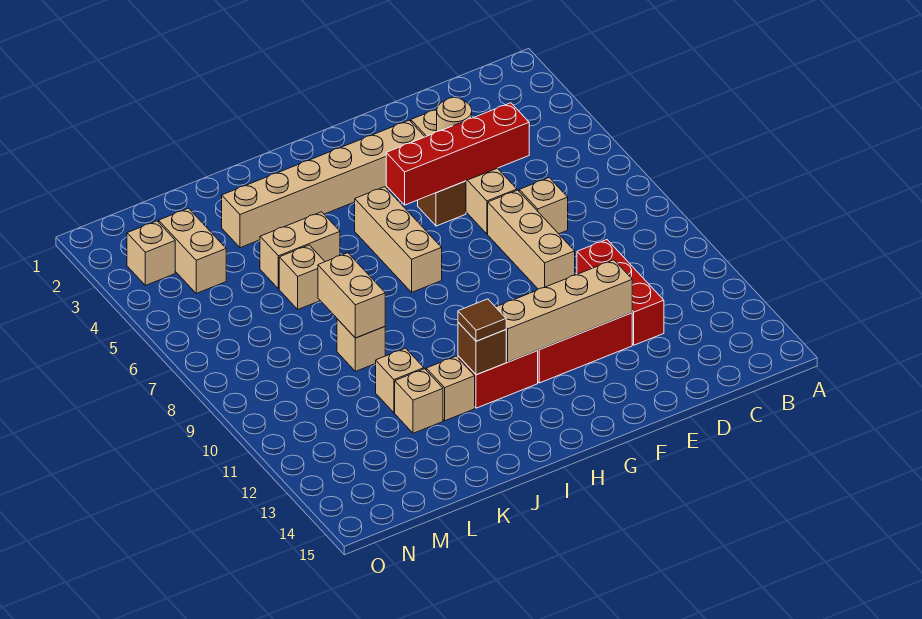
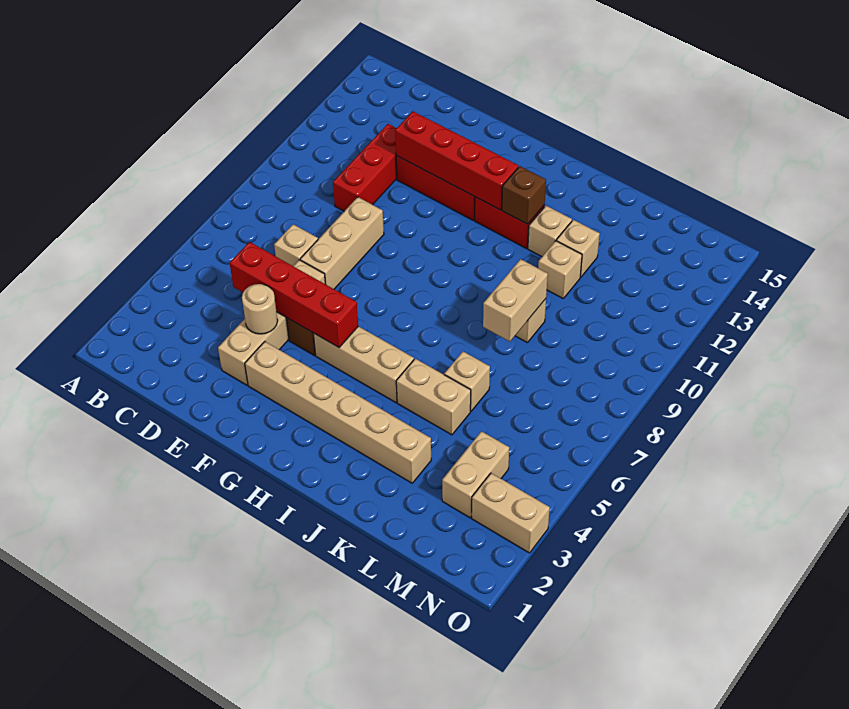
tan 1x4 brick [496,260,632,362] -> red 1x4 brick [395,111,518,210]
tan 1x3 brick [355,187,442,292] -> tan 1x3 brick turned to [313,326,414,402]
brown 1x1 tile [458,299,506,341] -> none
tan 1x1 brick [127,221,175,285] -> tan 1x2 brick [472,473,550,553]

